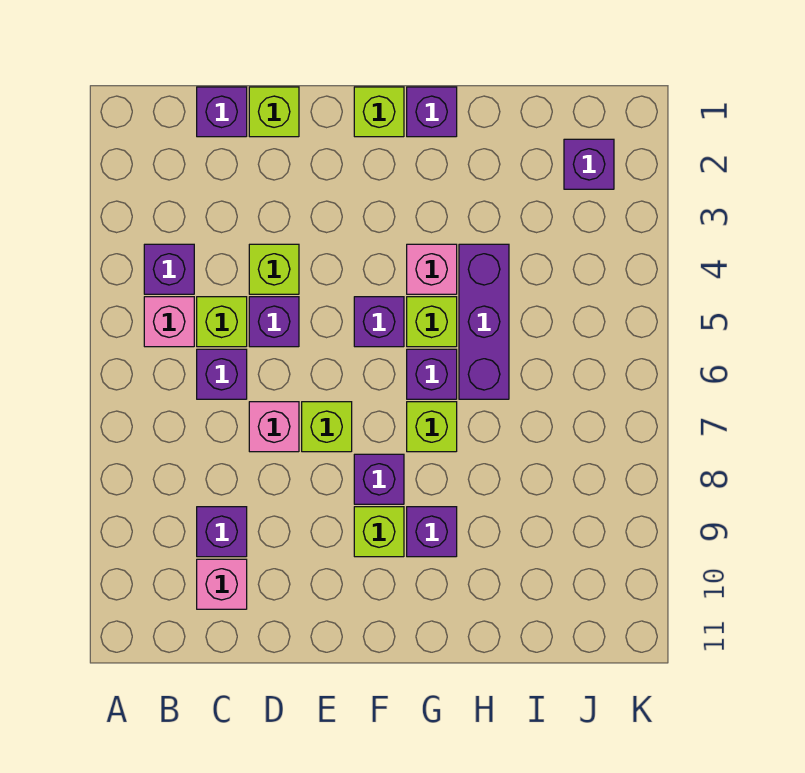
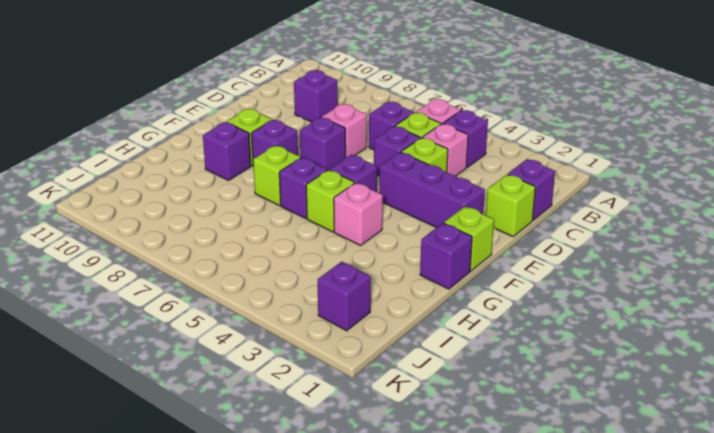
pink 1x1 brick [197,559,247,609] -> pink 1x1 brick moved to [422,124,468,176]
lime 1x1 brick [302,402,352,452] -> purple 1x1 brick [300,117,346,170]
purple 1x3 brick [459,244,509,399] -> purple 1x3 brick moved to [379,152,485,228]

